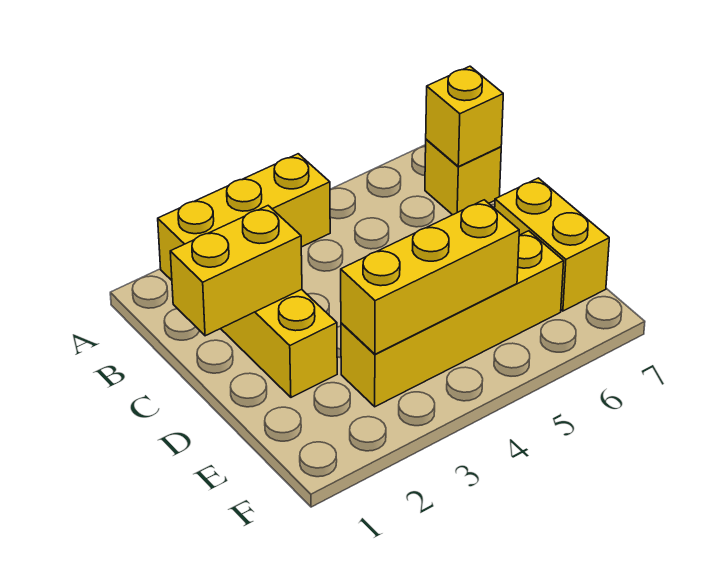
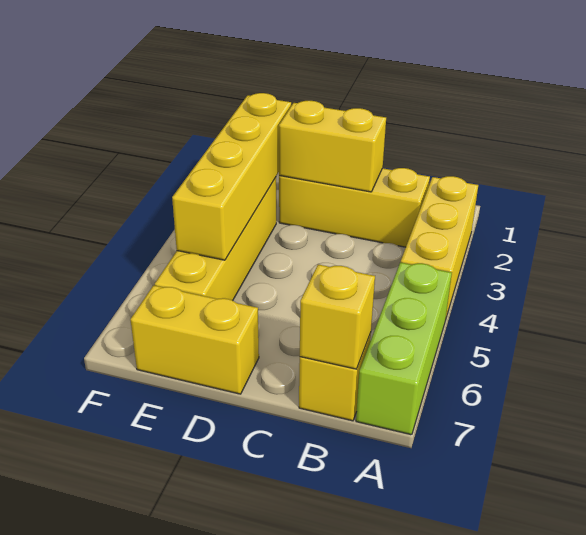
none -> lime 1x3 brick [356,262,452,435]
yellow 1x2 brick [170,206,302,336] -> yellow 1x2 brick turned to [279,101,386,192]
yellow 1x3 brick [341,200,519,354] -> yellow 1x4 brick [172,93,291,260]

